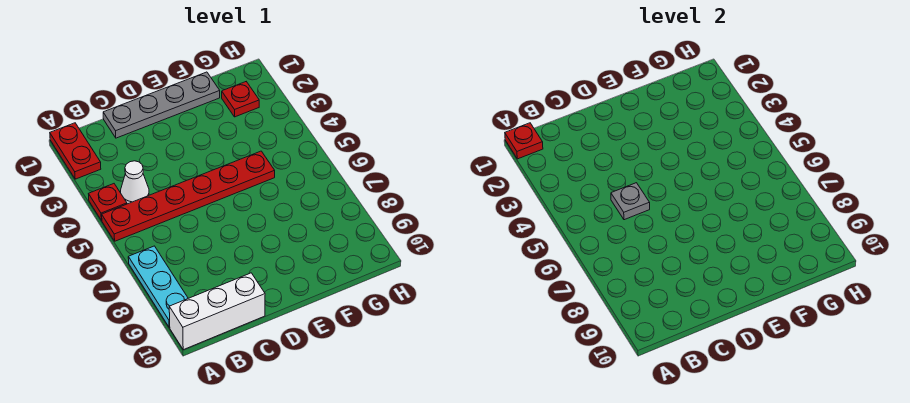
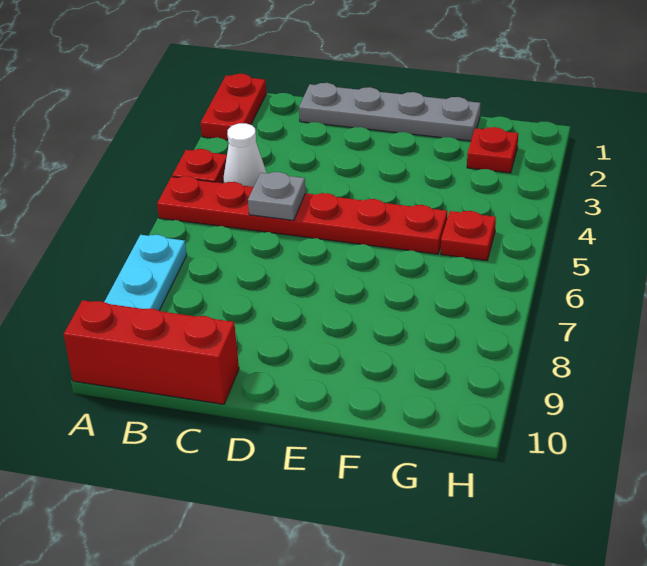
red 1x1 plate [505,123,543,159] -> red 1x1 plate moved to [441,211,496,261]
white 1x3 brick [169,273,265,350] -> red 1x3 brick [64,300,239,404]

